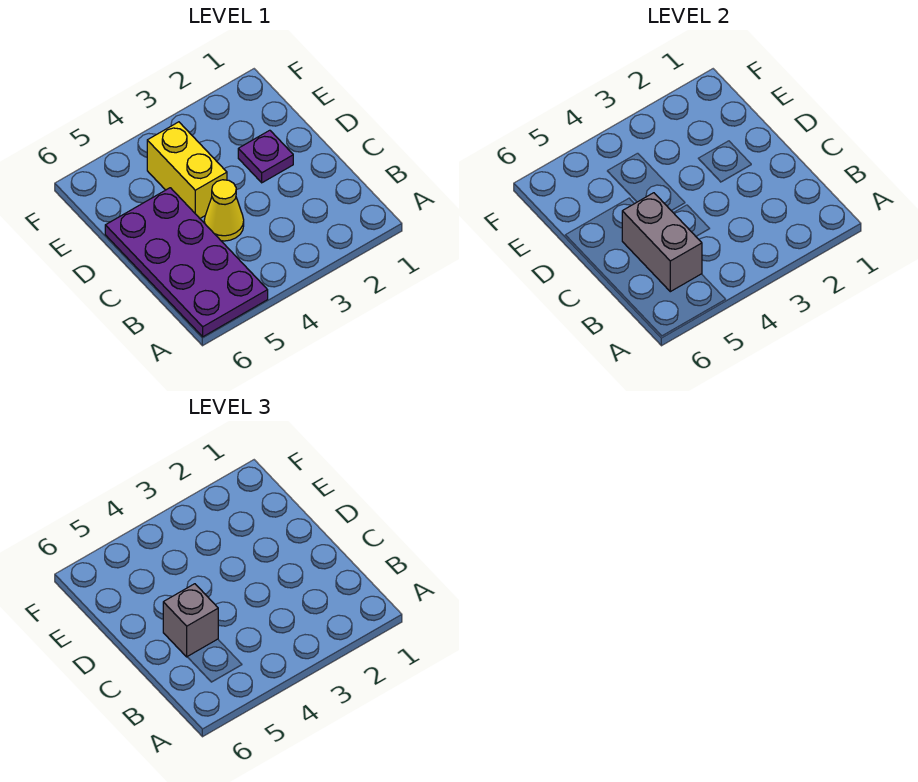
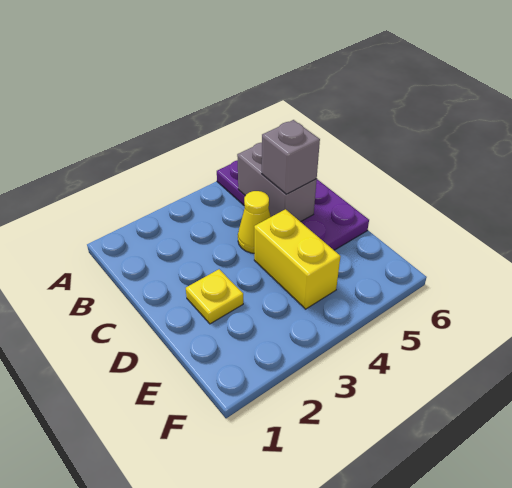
purple 1x1 plate [238,130,293,183] -> yellow 1x1 plate [186,269,243,324]

